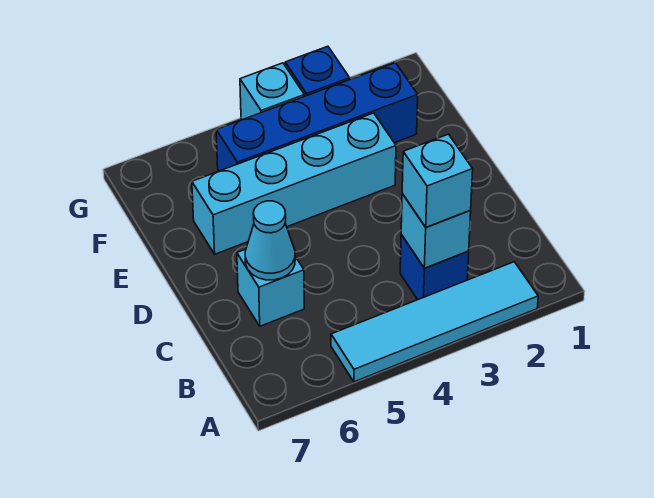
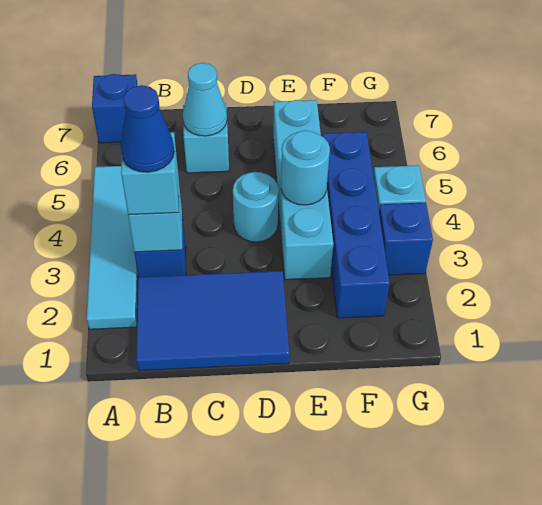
none -> blue 1x1 brick [92,74,138,143]
none -> blue 2x3 tile [136,271,289,371]
none -> blue 1x1 cone [121,85,174,172]
none -> cyan 1x1 round brick [233,172,279,242]
none -> cyan 1x1 round brick [281,130,330,205]

